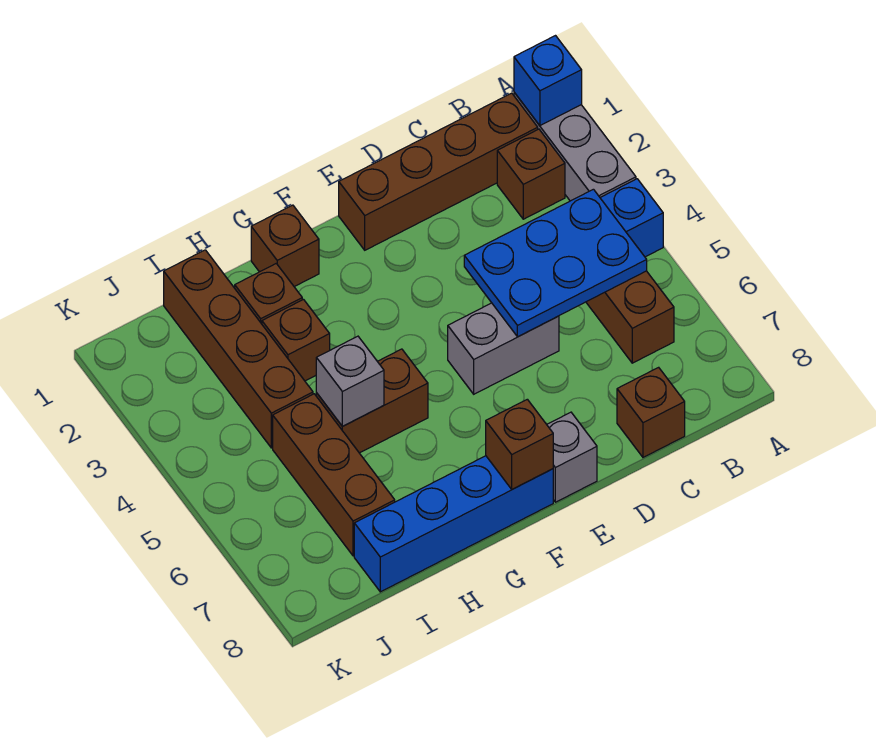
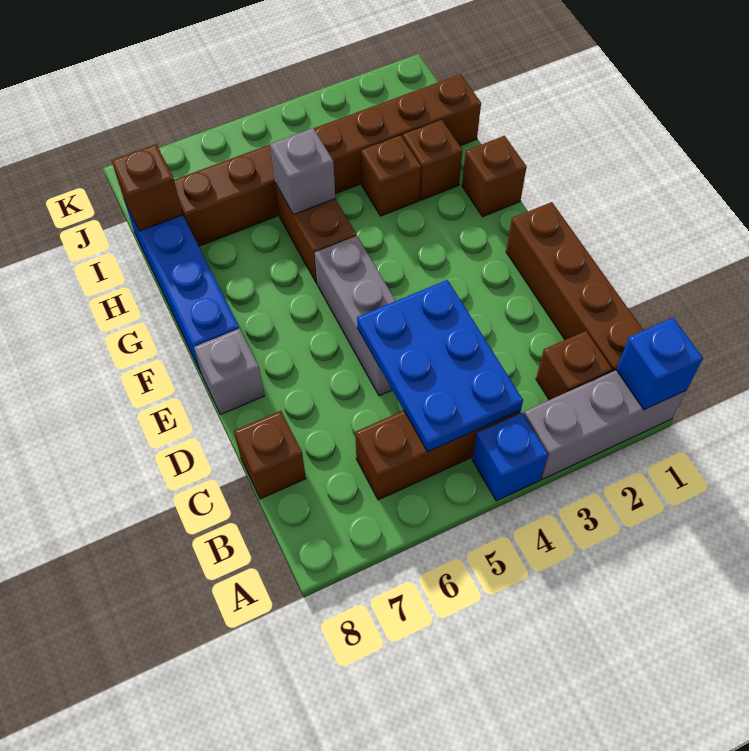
grey 1x2 brick [448,303,559,394] -> grey 1x3 brick [315,236,396,396]
brown 1x1 brick [486,399,553,489] -> brown 1x1 brick moved to [111,144,183,231]

